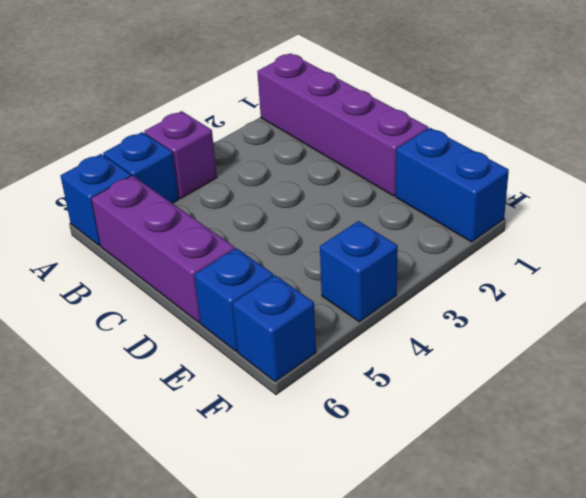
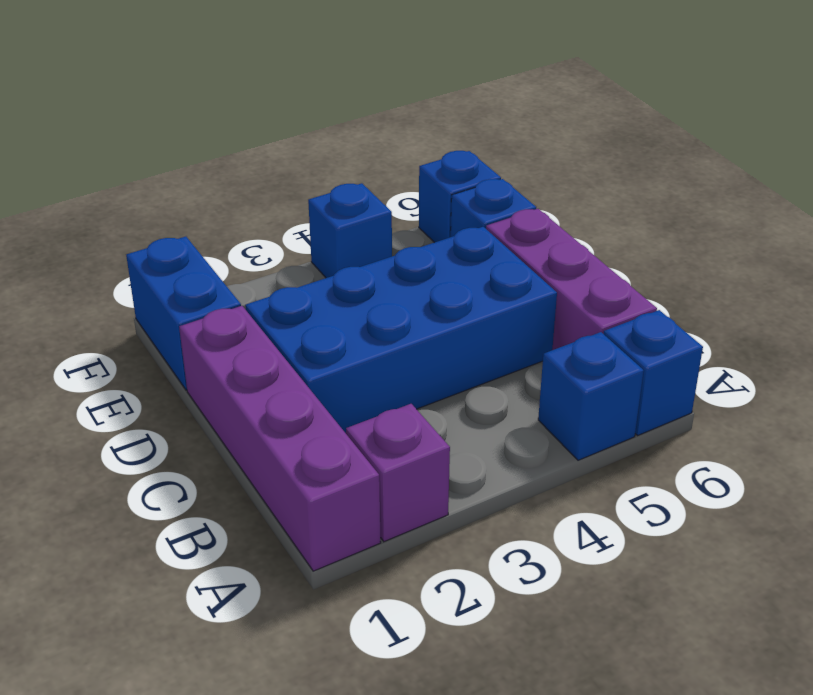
purple 1x1 brick [144,111,217,198] -> purple 1x1 brick moved to [346,404,450,542]
none -> blue 2x4 brick [245,227,557,433]

